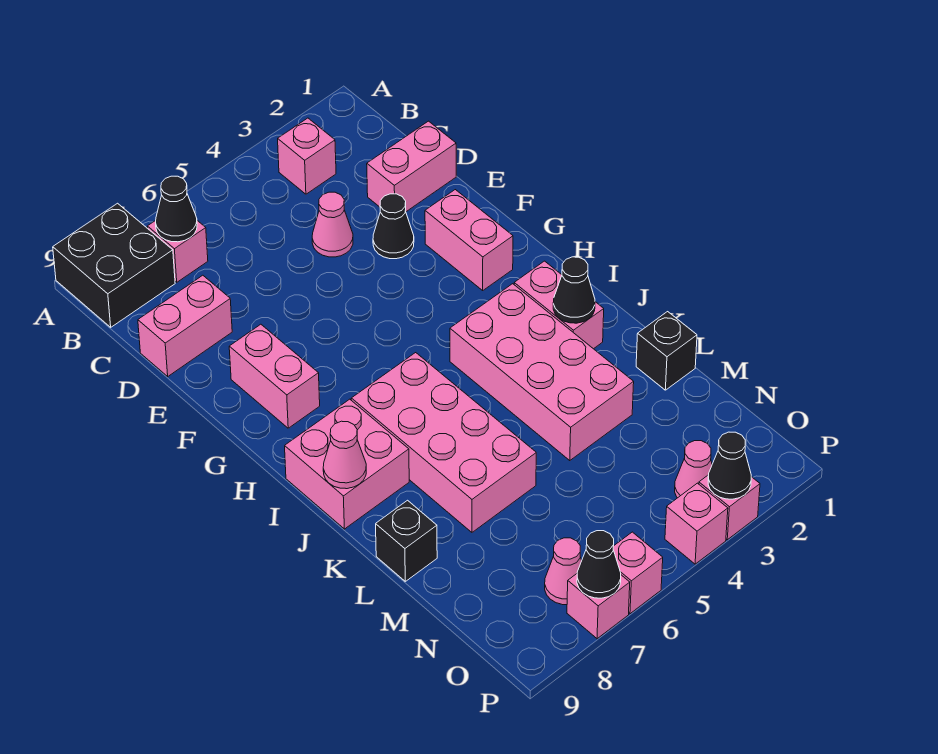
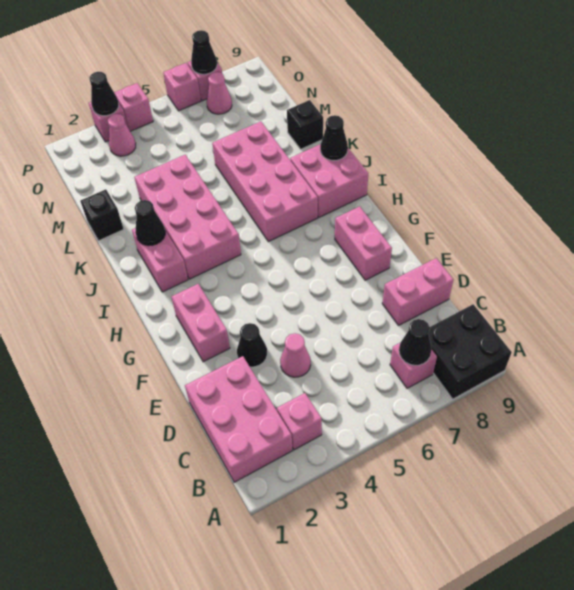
pink 1x2 brick [367,121,456,212] -> pink 2x3 brick [185,356,293,482]
pink 1x1 cone [323,421,366,489] -> black 1x1 cone [320,115,348,160]

